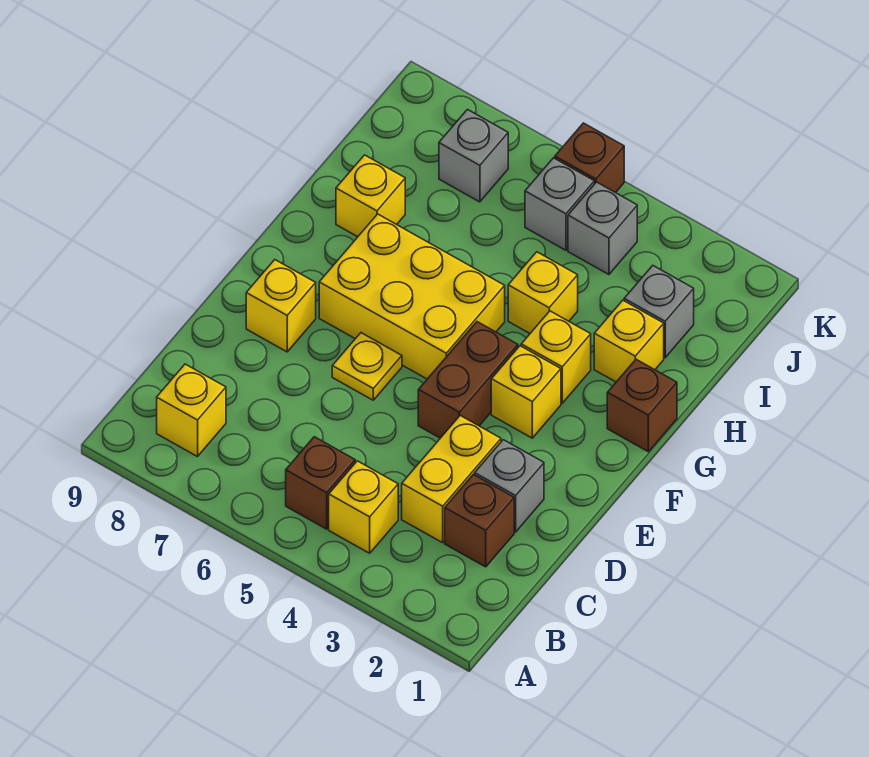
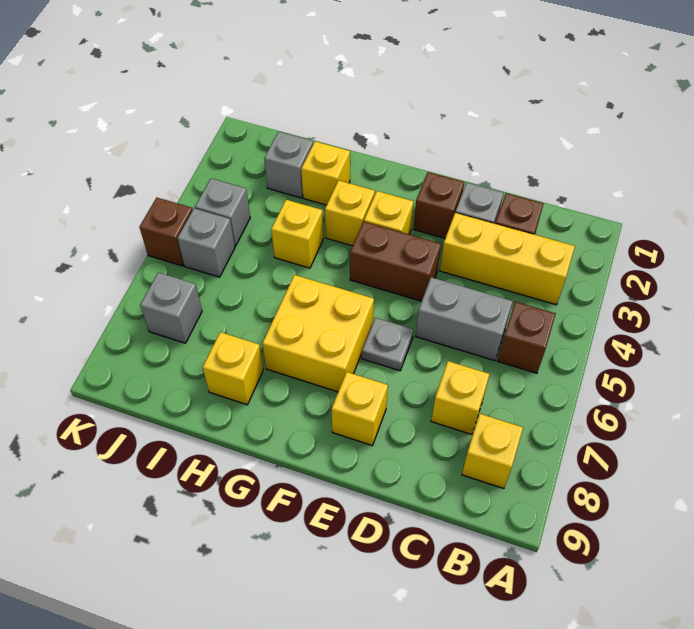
yellow 1x1 brick [329,461,398,553] -> yellow 1x1 brick moved to [431,361,490,434]
yellow 1x2 brick [402,416,501,543] -> yellow 1x3 brick [440,213,575,305]
none -> grey 1x2 brick [416,277,513,361]
yellow 1x1 plate [332,333,402,400] -> grey 1x1 plate [362,318,414,371]
yellow 2x3 brick [319,214,505,379] -> yellow 2x2 brick [262,275,374,392]
brown 1x1 brick [607,359,677,452] -> brown 1x1 brick moved to [413,172,464,238]

